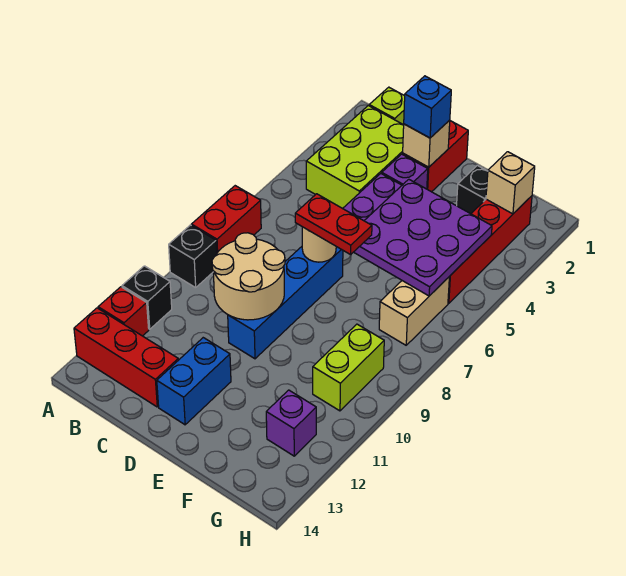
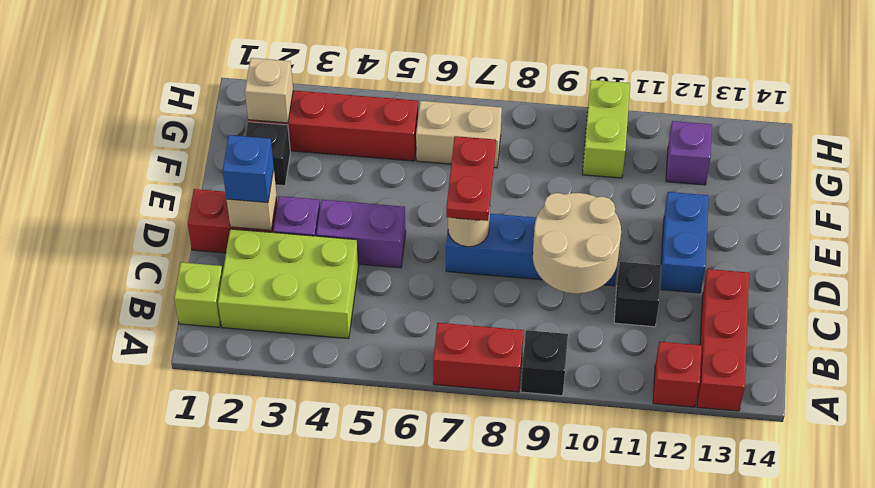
black 1x1 brick [122,266,172,329] -> black 1x1 brick moved to [614,262,661,327]
blue 1x2 brick [157,338,231,425] -> blue 1x2 brick turned to [660,192,709,293]
purple 3x3 plate [354,179,492,296] -> none
lime 1x2 brick [313,324,384,411] -> lime 1x2 brick turned to [583,80,630,178]

